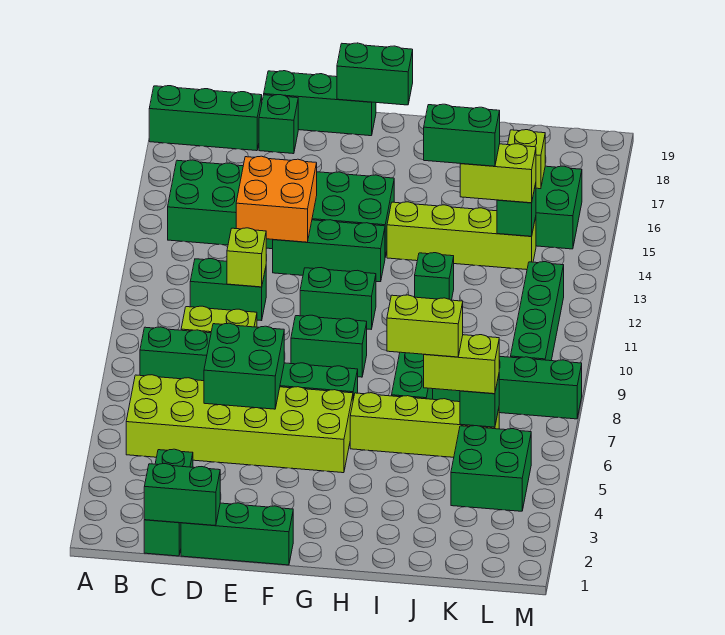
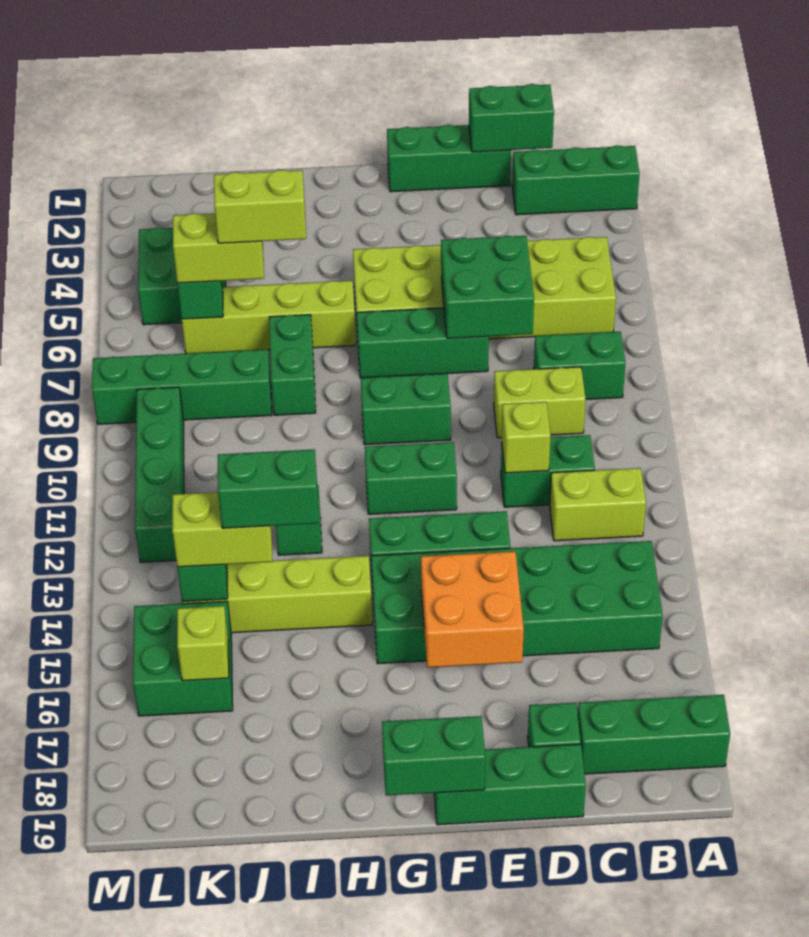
none -> lime 1x2 brick [550,468,646,541]
green 1x3 brick [144,449,193,556] -> green 1x3 brick turned to [512,145,640,215]
orange 2x2 brick [236,156,317,242] -> orange 2x2 brick moved to [421,551,524,667]

